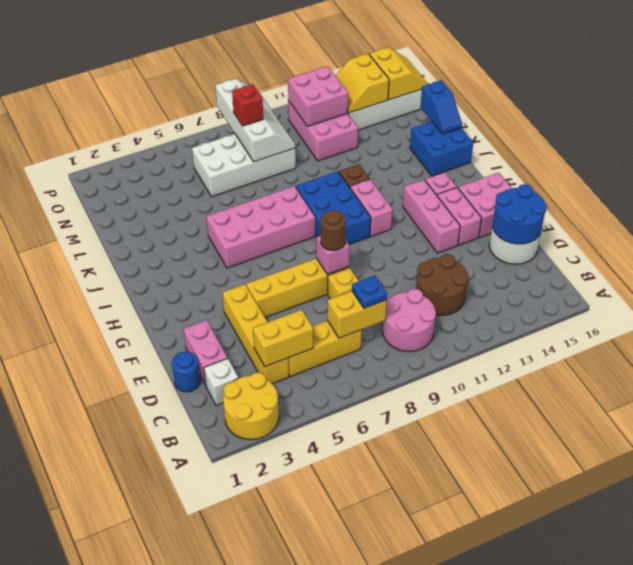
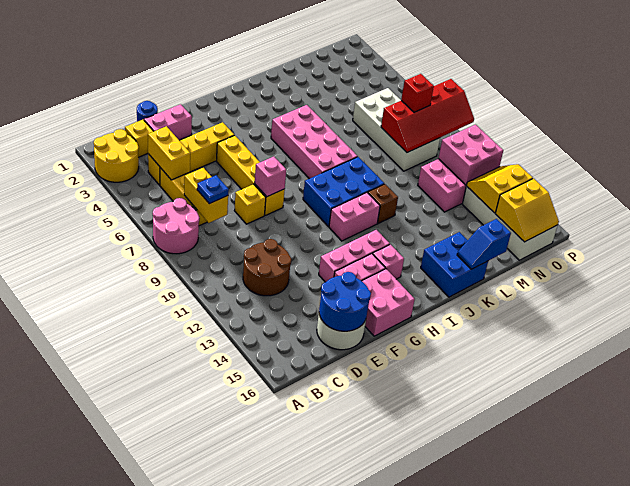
pink 2x2 round brick [383,289,436,352] -> pink 2x2 round brick moved to [153,198,199,254]
white 1x1 brick [204,358,238,406] -> yellow 1x1 brick [125,120,154,157]
brown 1x1 round brick [321,210,346,250] -> none
white 2x4 slope [215,79,295,162] -> red 2x4 slope [381,79,474,153]

